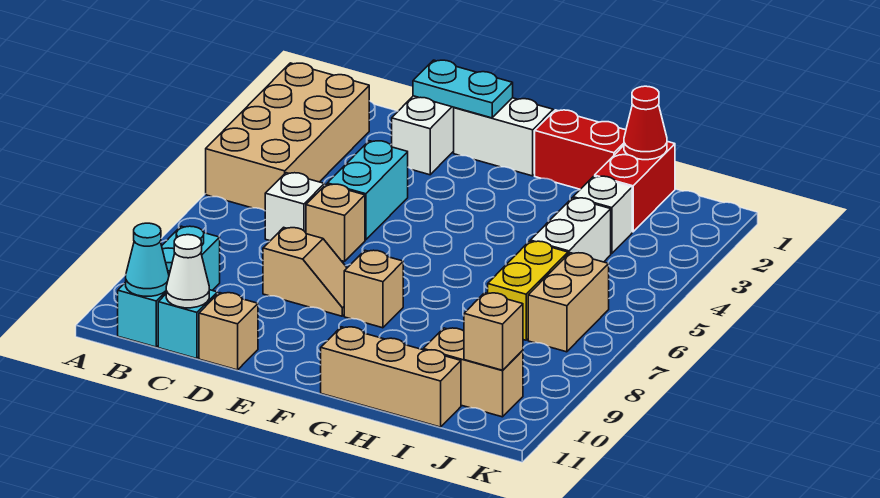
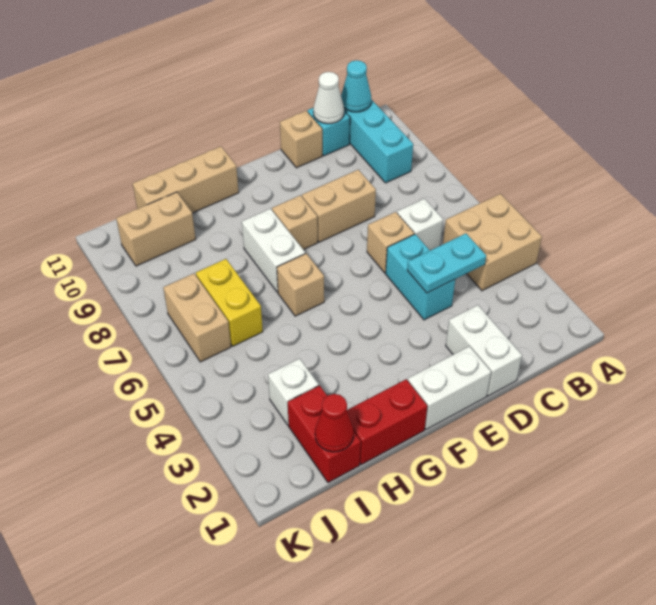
tan 2x4 brick [206,63,369,211] -> tan 2x2 brick [443,194,542,291]
cyan 1x2 plate [413,60,513,118] -> cyan 1x2 plate moved to [407,233,486,293]
tan 1x2 slope [263,227,347,316] -> tan 1x2 brick [302,170,376,242]
white 1x2 brick [530,198,611,262] -> white 1x2 brick moved to [242,209,305,292]
tan 1x1 brick [464,293,523,370] -> tan 1x1 brick moved to [277,253,324,316]

